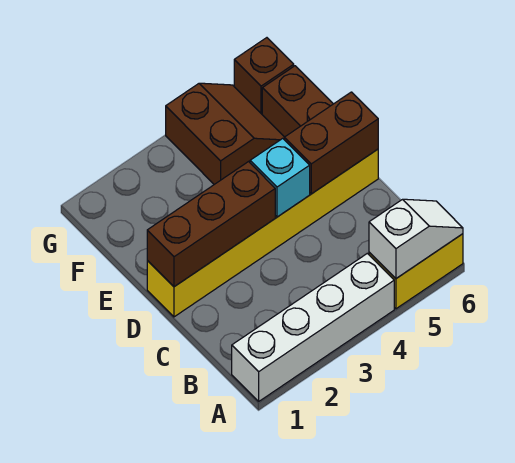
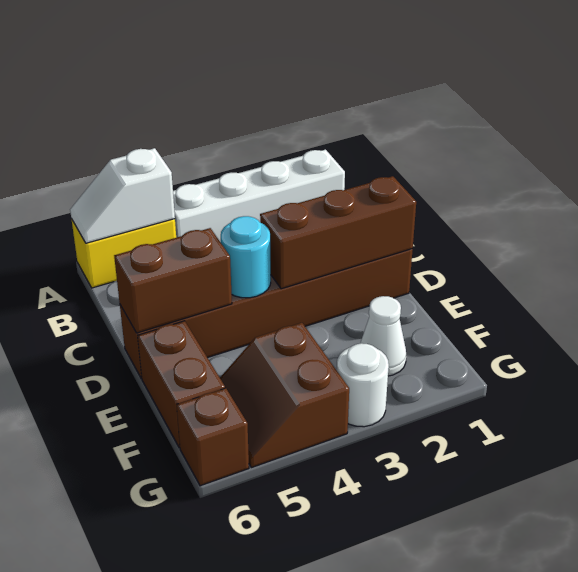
yellow 1x6 brick [147,149,378,317] -> brown 1x6 brick [120,249,413,379]
cyan 1x1 brick [250,138,310,217] -> cyan 1x1 round brick [221,216,271,298]
none -> white 1x1 cone [361,296,406,376]
none -> white 1x1 round brick [337,343,389,427]

